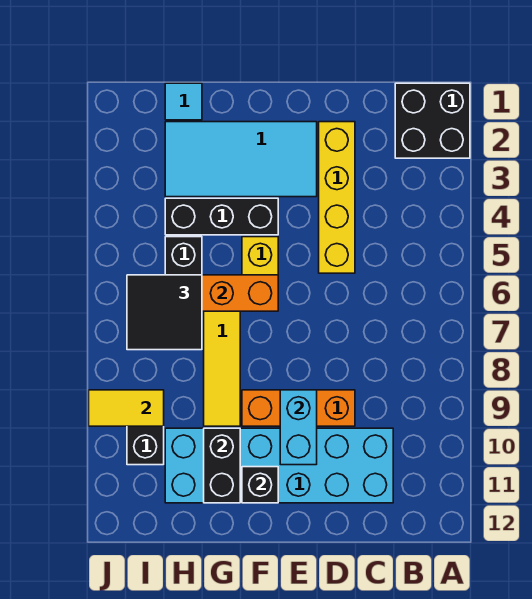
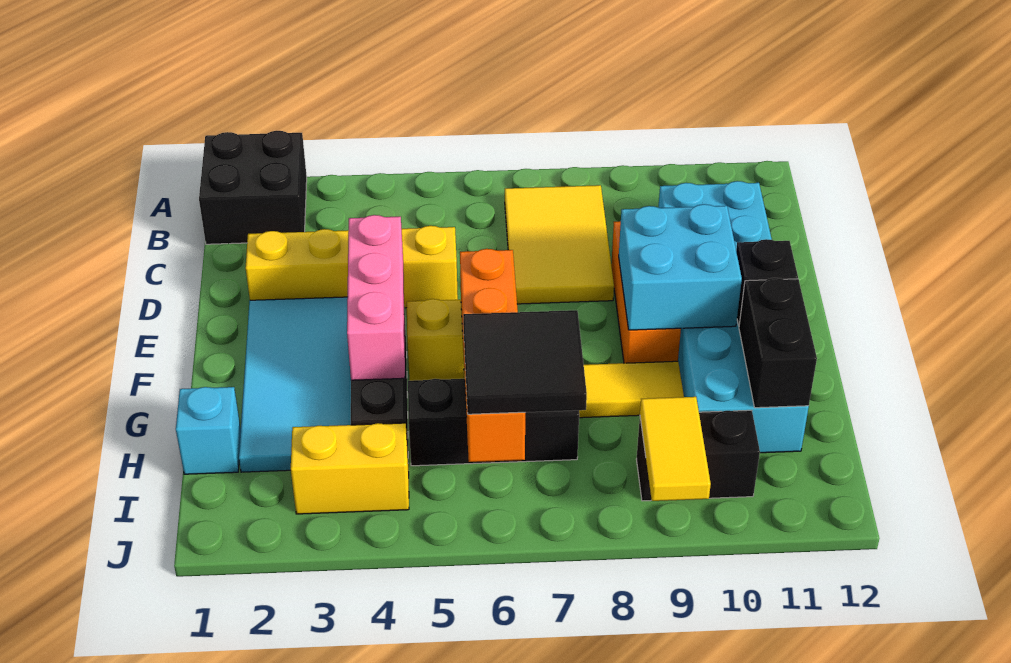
none -> yellow 2x3 tile [505,185,614,304]
none -> pink 1x3 brick [347,215,405,380]
cyan 1x2 brick [280,390,317,465] -> cyan 2x2 brick [619,204,742,330]
black 1x2 brick [204,428,240,503] -> black 1x2 brick turned to [739,278,817,408]
cyan 1x1 tile [165,83,202,120] -> cyan 1x1 brick [176,387,241,474]
none -> yellow 1x2 brick [291,423,409,514]

